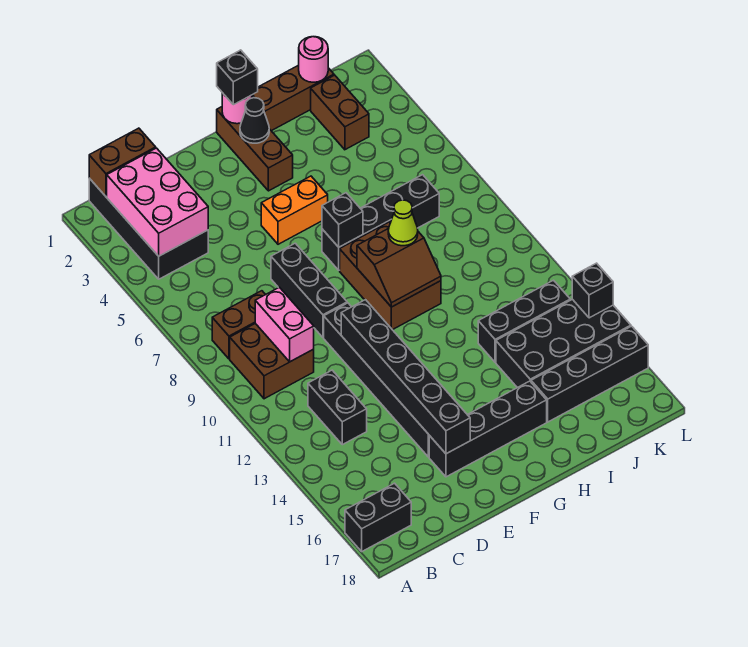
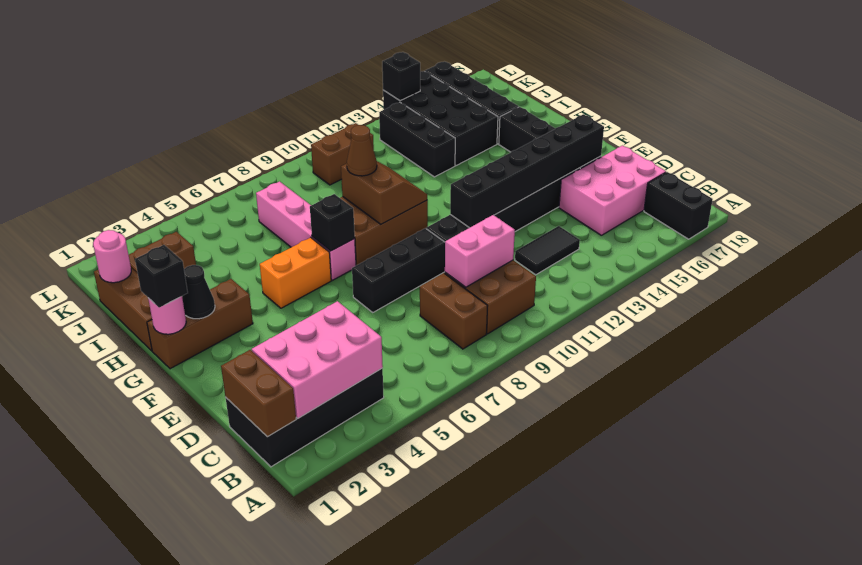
black 1x2 brick [308,370,367,445] -> black 1x2 tile [515,226,580,275]
none -> pink 2x3 brick [559,146,666,235]
orange 1x2 brick [261,176,328,244] -> orange 1x2 brick turned to [260,237,331,308]
black 1x4 brick [322,175,439,270] -> pink 1x4 brick [256,181,356,280]
lime 1x1 cone [388,200,418,246] -> brown 1x1 cone [347,125,377,176]
none -> brown 1x2 brick [311,123,374,185]

